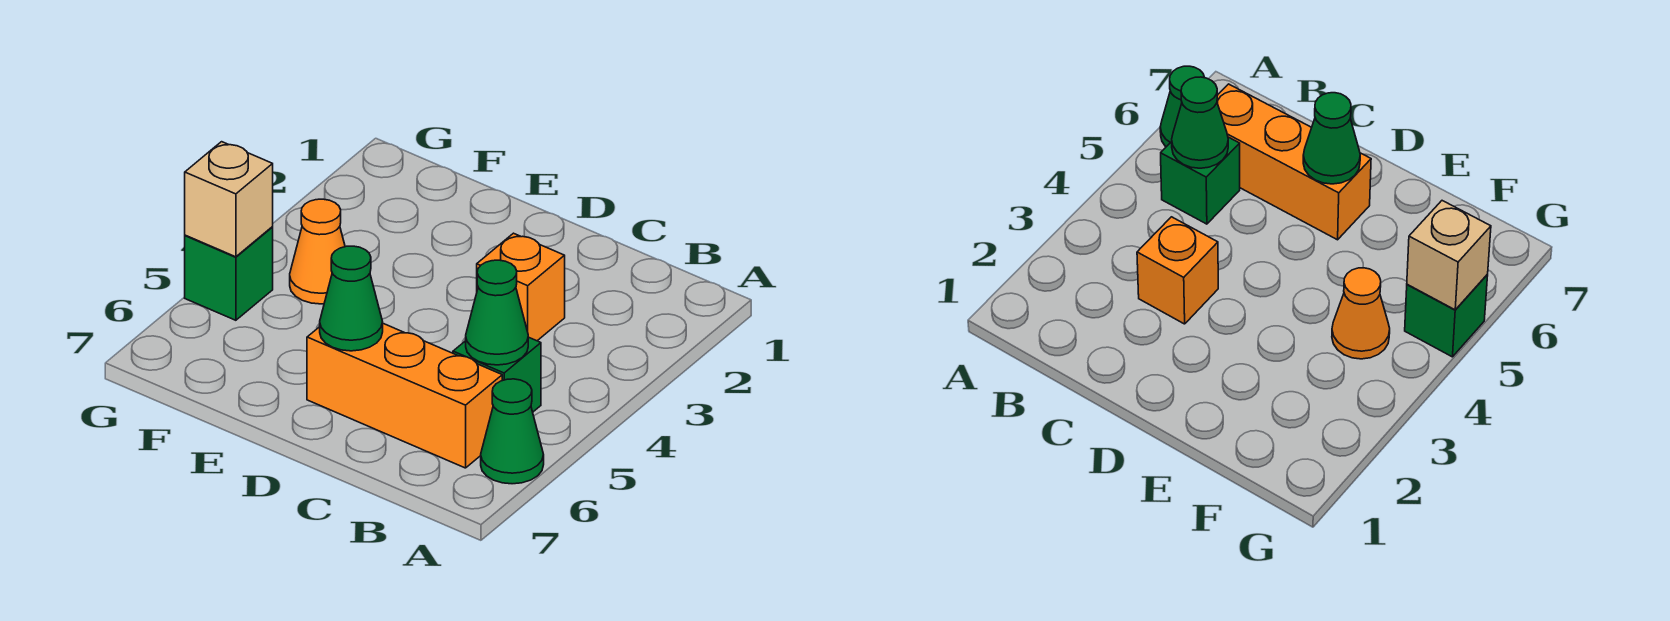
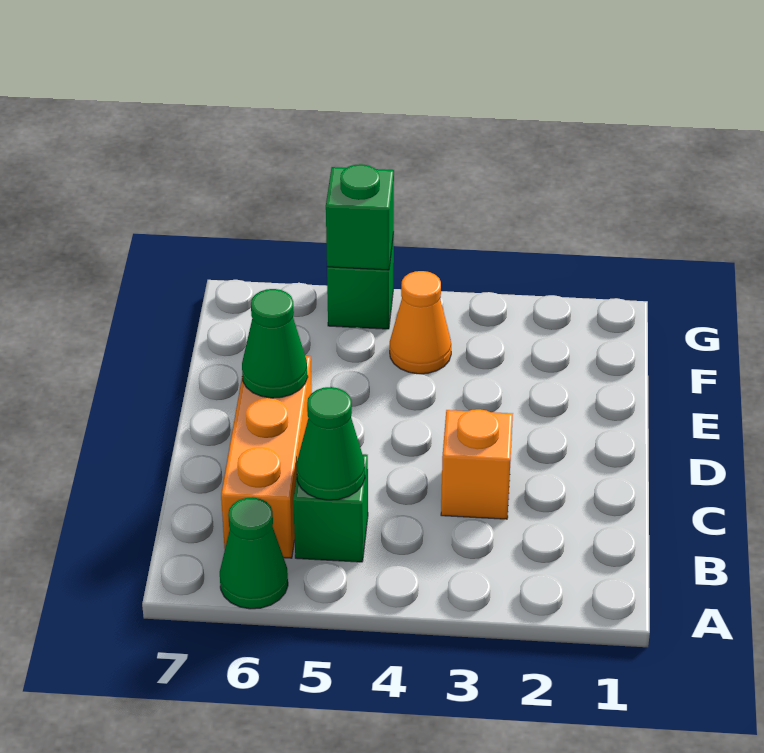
tan 1x1 brick [185,142,273,257] -> green 1x1 brick [326,164,394,270]

